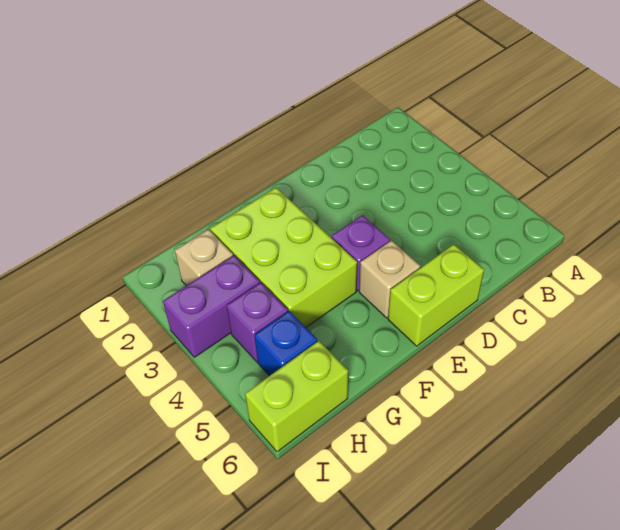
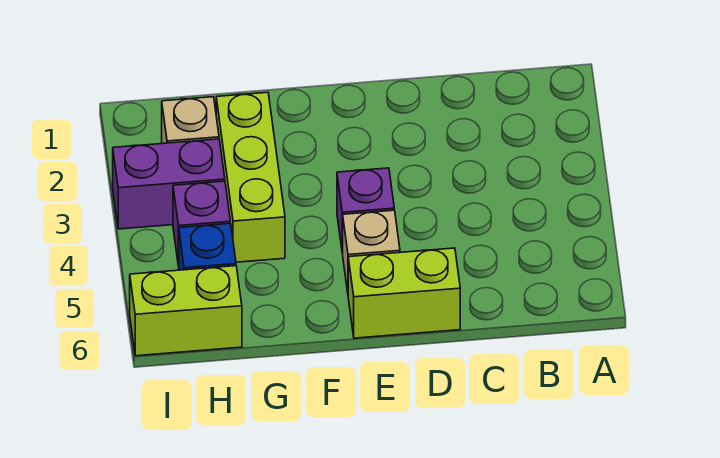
lime 2x3 brick [210,188,357,327] -> lime 1x3 brick [216,92,285,262]

